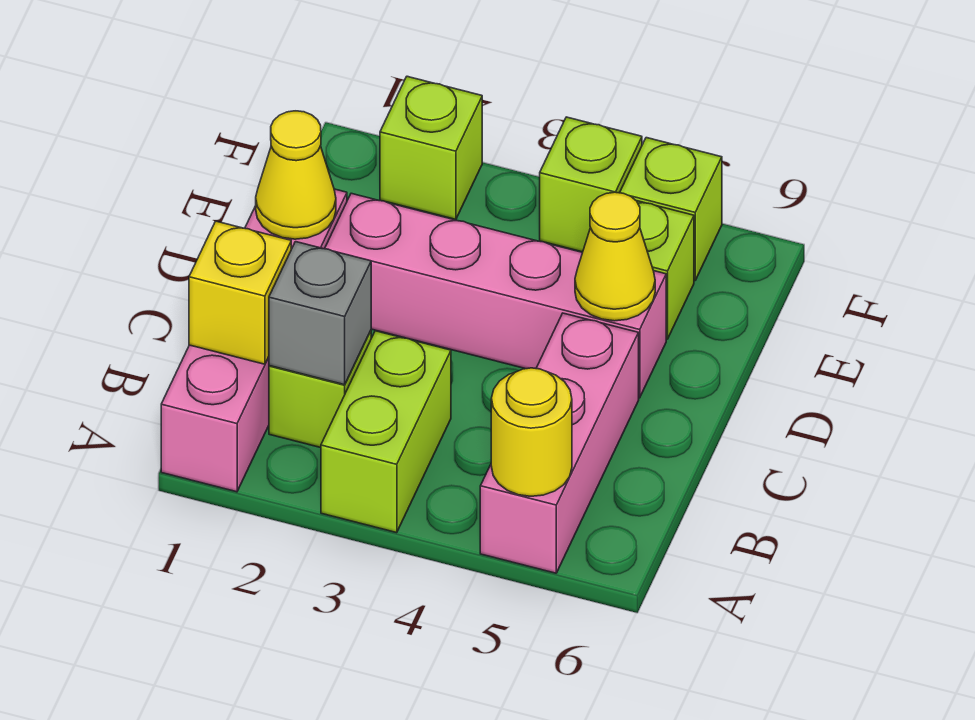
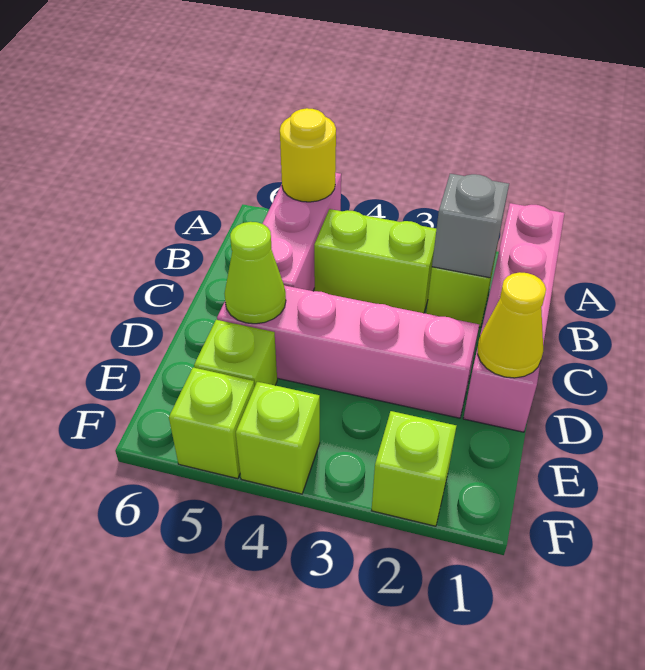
lime 1x2 brick [321,331,451,533] -> lime 1x2 brick turned to [314,209,436,313]
yellow 1x1 brick [189,221,291,364] -> none
yellow 1x1 cone [575,192,655,321] -> lime 1x1 cone [224,222,286,324]

